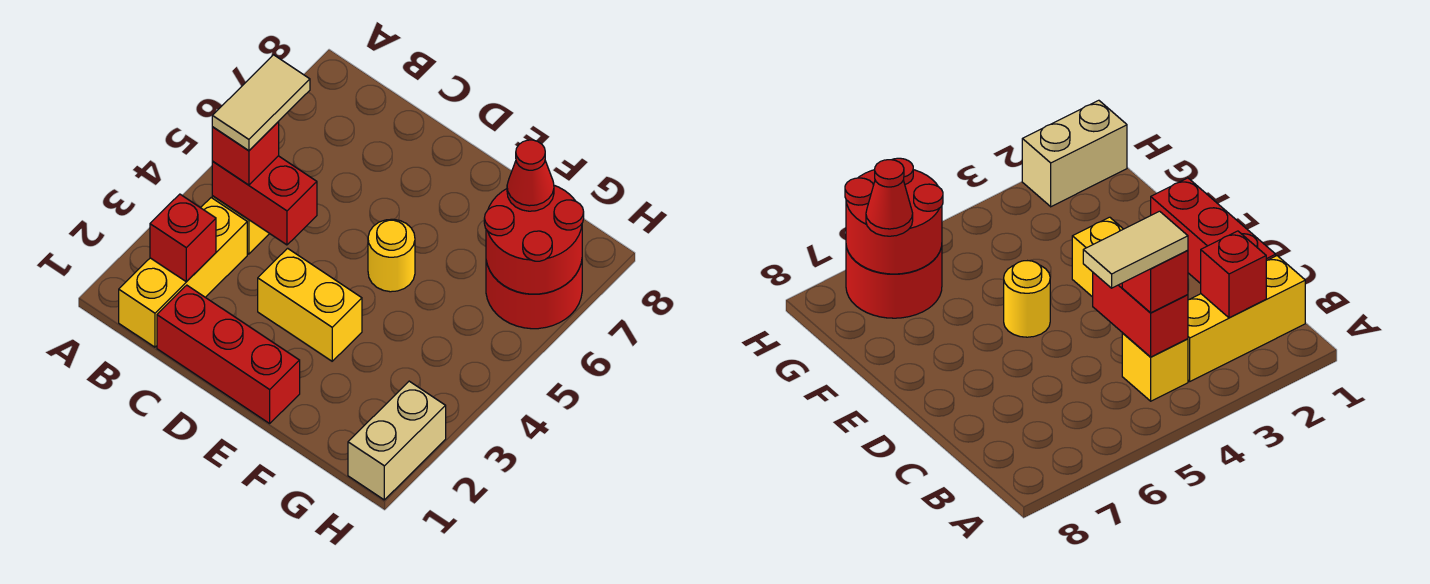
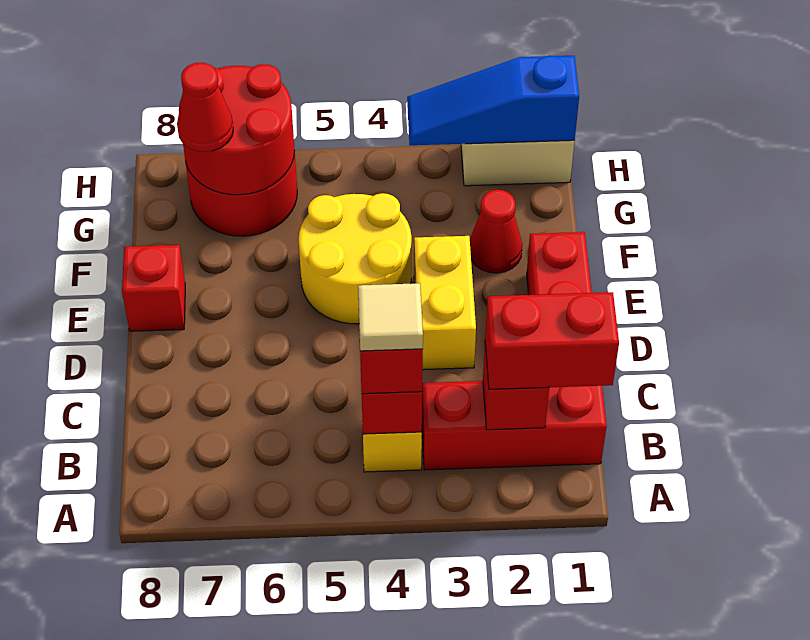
yellow 1x3 brick [119,198,247,347] -> red 1x3 brick [422,381,607,470]
none -> red 1x2 brick [485,292,619,389]
tan 1x2 tile [212,55,310,151] -> tan 1x1 tile [358,283,423,351]
yellow 1x1 round brick [368,219,415,292] -> yellow 2x2 round brick [298,193,412,324]
none -> red 1x1 brick [122,245,185,331]
none -> red 1x1 cone [470,190,522,273]
none -> blue 1x3 slope [407,56,579,145]

